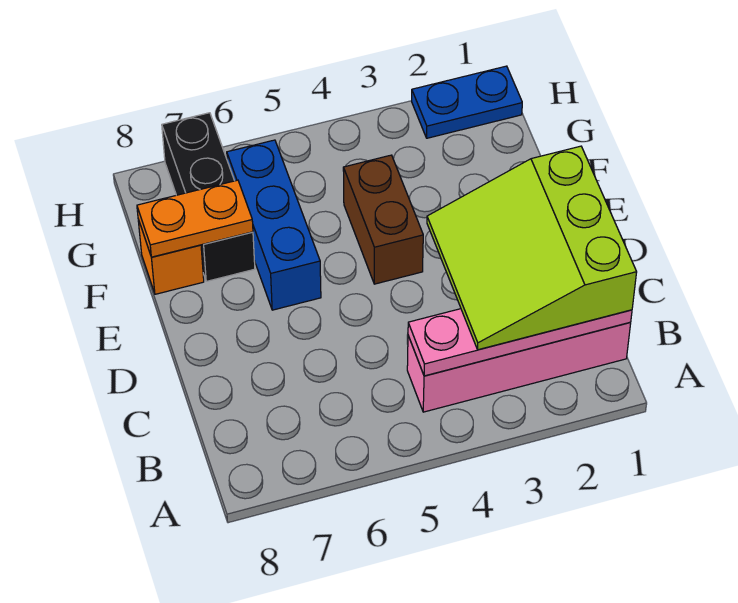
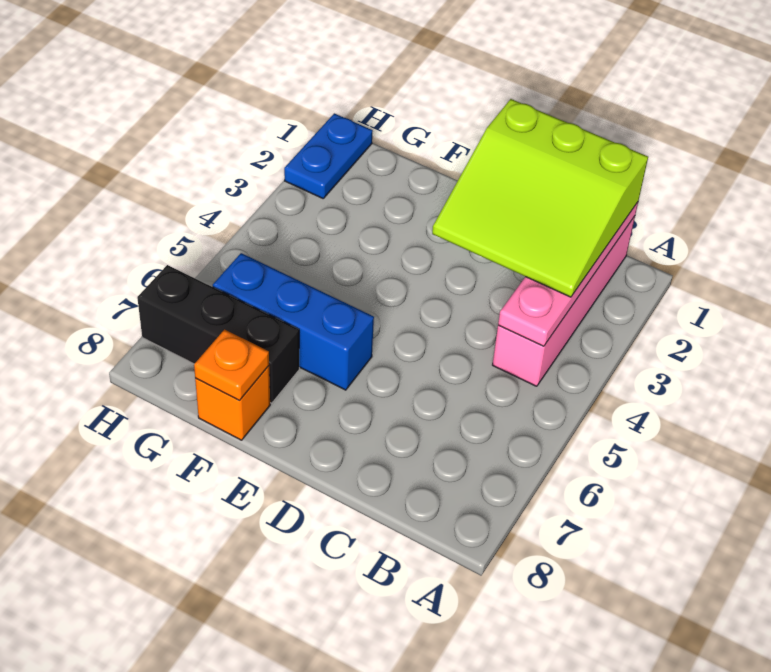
brown 1x2 brick [343,155,423,284] -> none
orange 1x2 plate [137,180,253,257] -> orange 1x1 plate [194,330,269,401]

